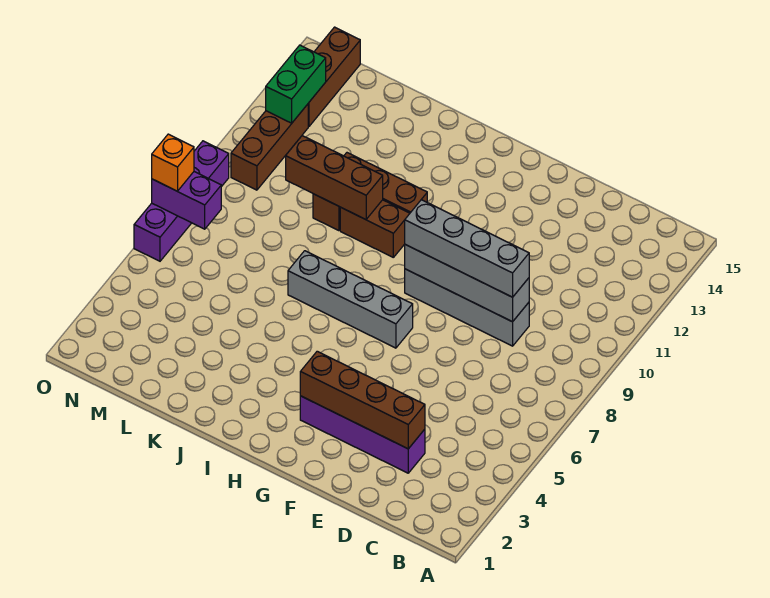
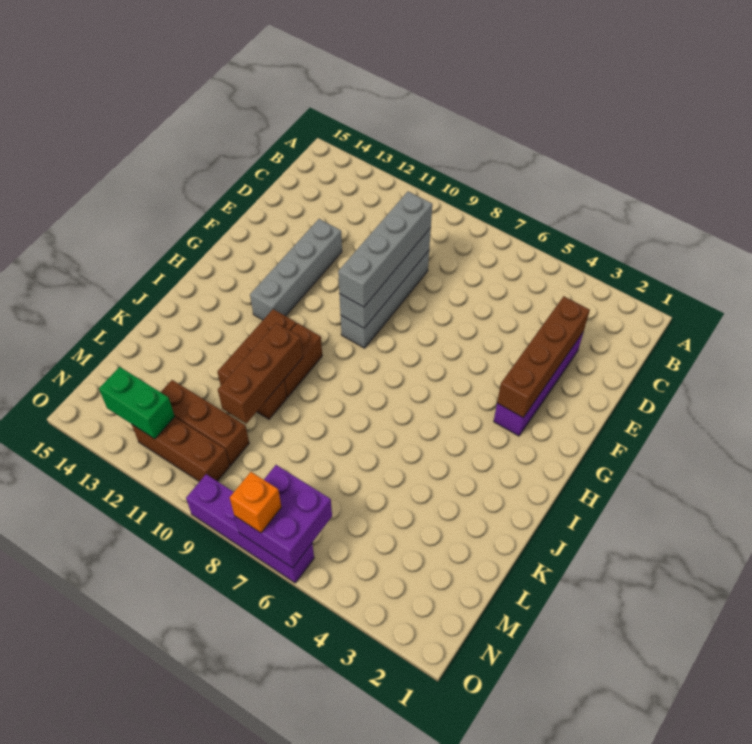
grey 1x4 brick [288,251,413,348] -> grey 1x4 brick moved to [250,219,342,320]
purple 1x2 brick [152,172,221,229] -> purple 2x2 brick [235,465,332,568]
brown 1x3 brick [308,27,360,126] -> brown 1x3 brick moved to [161,380,249,465]

